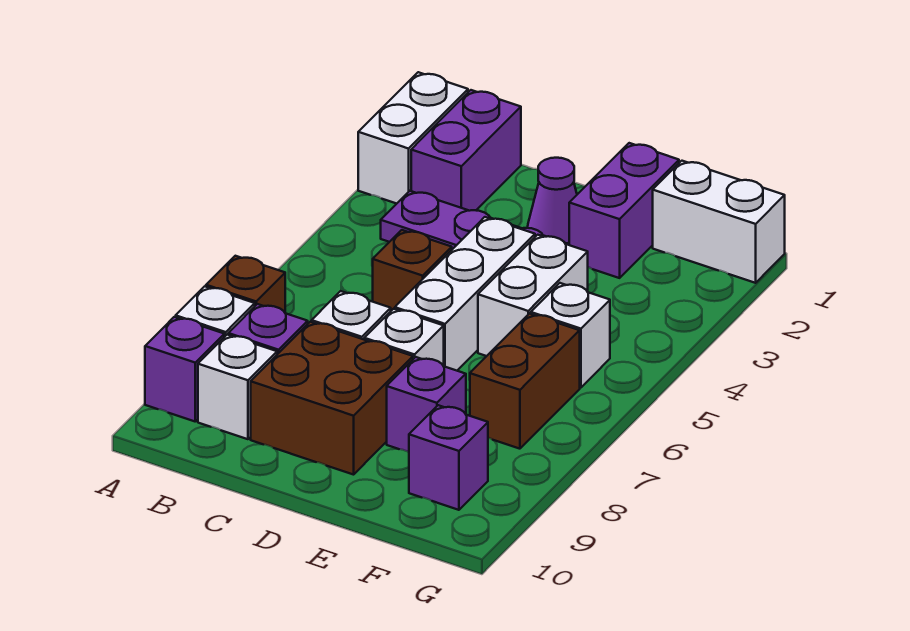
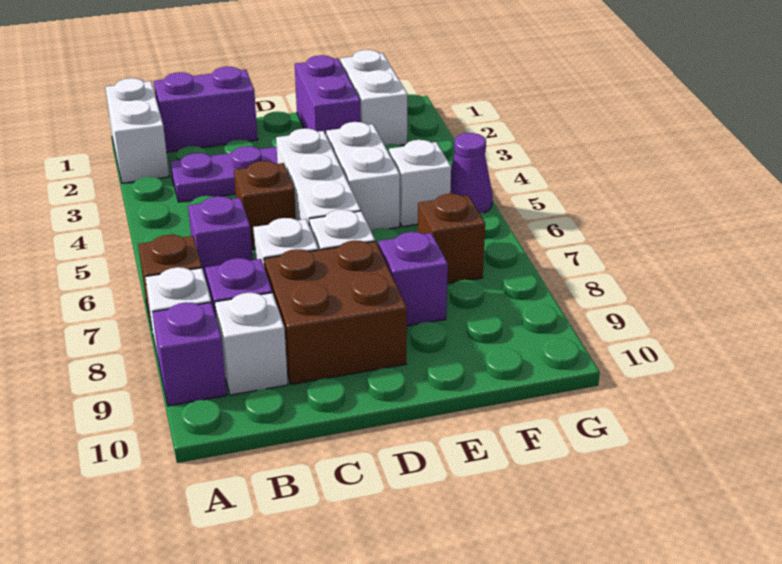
purple 1x2 brick [411,90,521,211] -> purple 1x2 brick turned to [154,67,258,152]
purple 1x1 cone [528,158,577,245] -> purple 1x1 cone moved to [450,133,493,213]
white 1x2 brick [653,161,785,283] -> white 1x2 brick turned to [340,50,408,145]
brown 1x2 brick [470,314,580,449] -> brown 1x1 brick [418,194,485,284]
purple 1x1 brick [409,405,488,510] -> purple 1x1 brick moved to [188,196,253,283]

